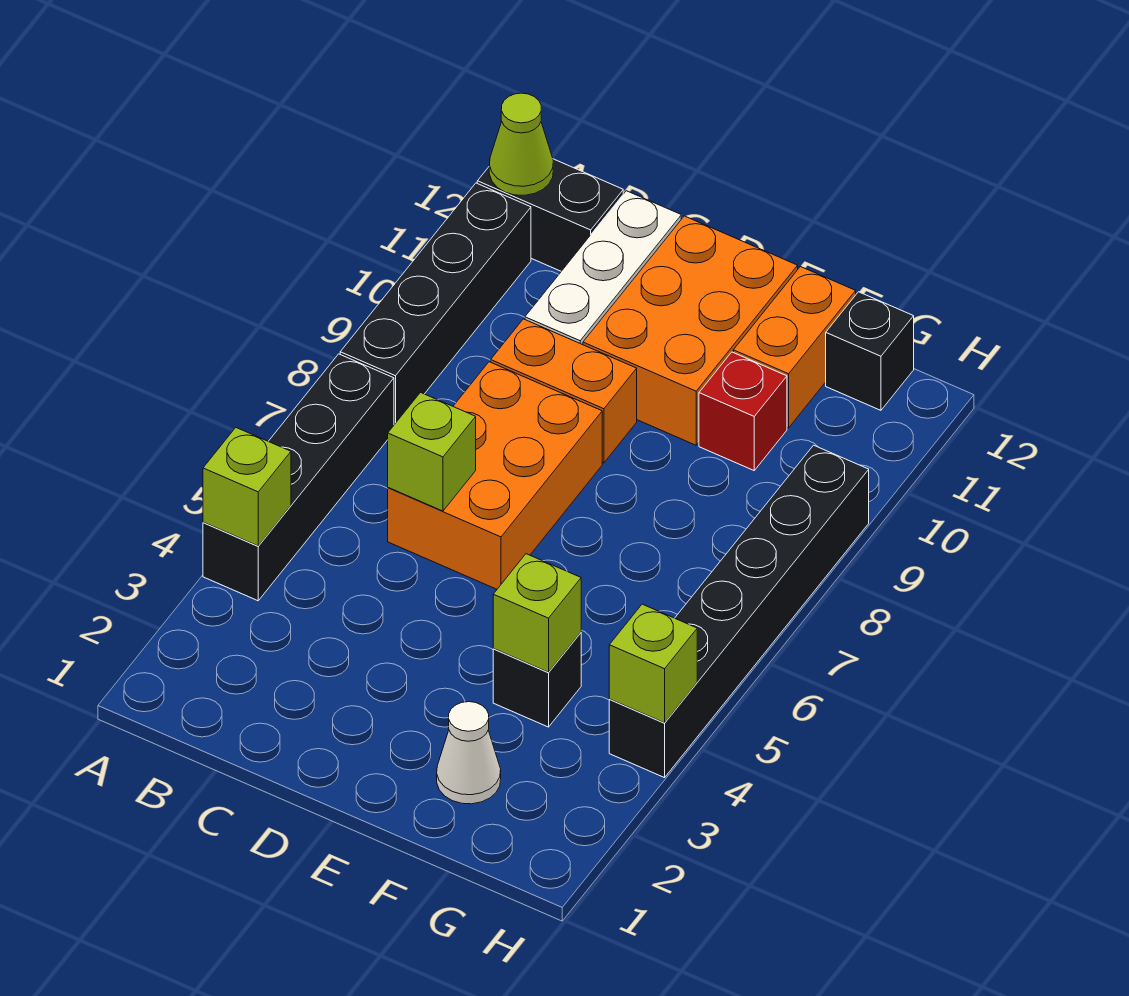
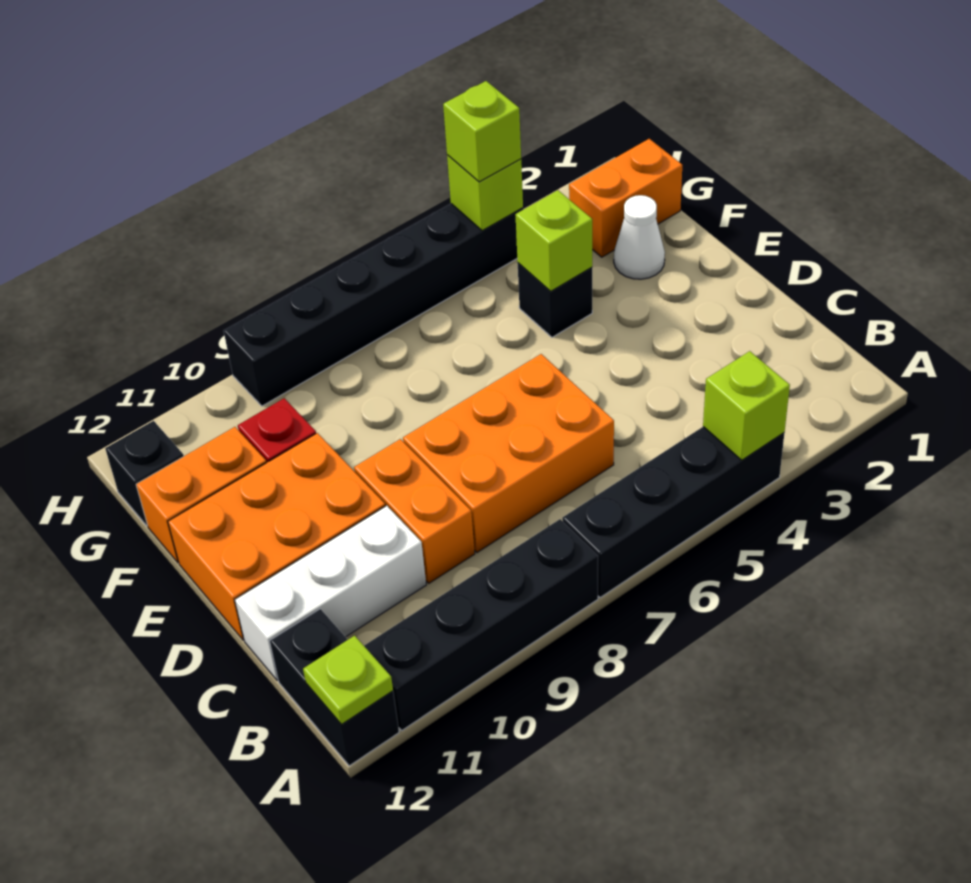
lime 1x1 cone [489,93,553,195] -> lime 1x1 plate [303,636,393,724]
lime 1x1 brick [388,393,476,511] -> lime 1x1 brick moved to [443,81,521,182]
none -> orange 1x2 brick [569,139,682,257]

